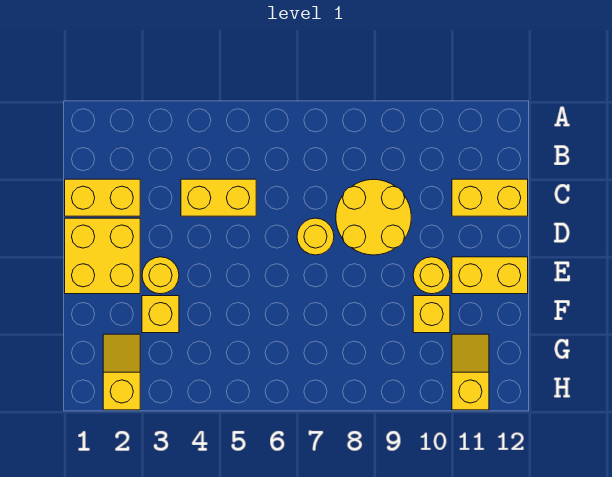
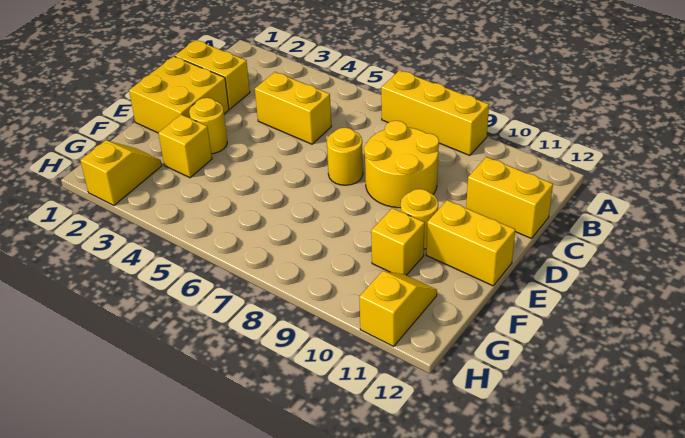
none -> yellow 1x3 brick [381,70,489,155]

